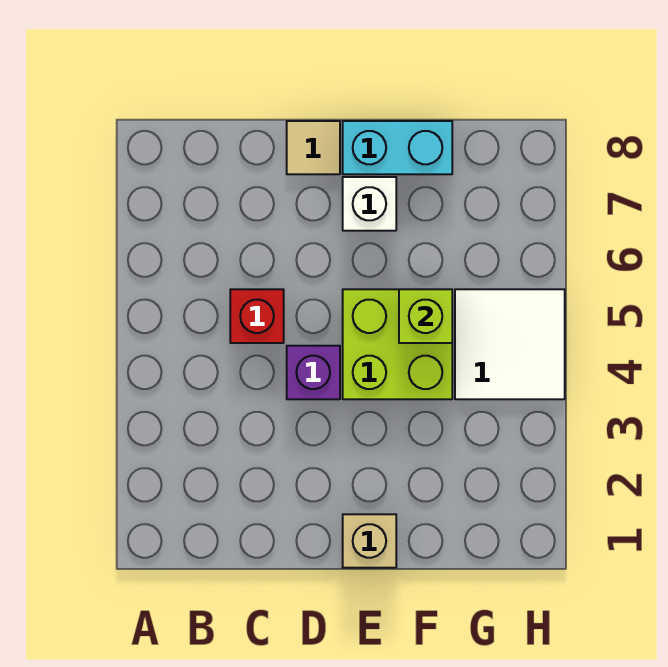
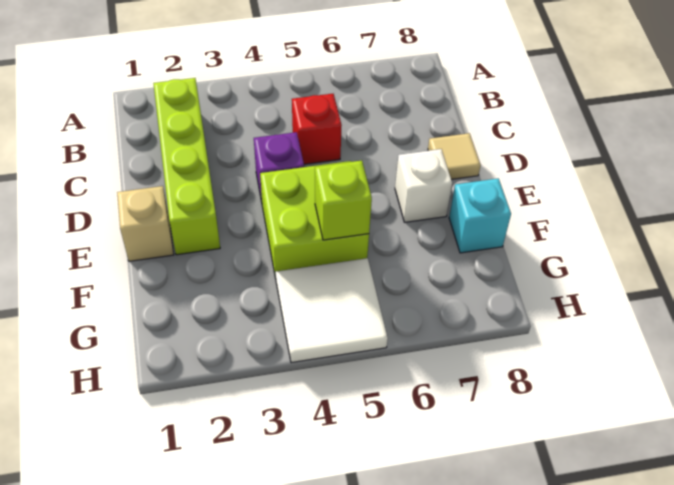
none -> lime 1x4 brick [153,78,220,255]
cyan 1x2 brick [343,121,452,174] -> cyan 1x1 brick [449,178,511,253]

